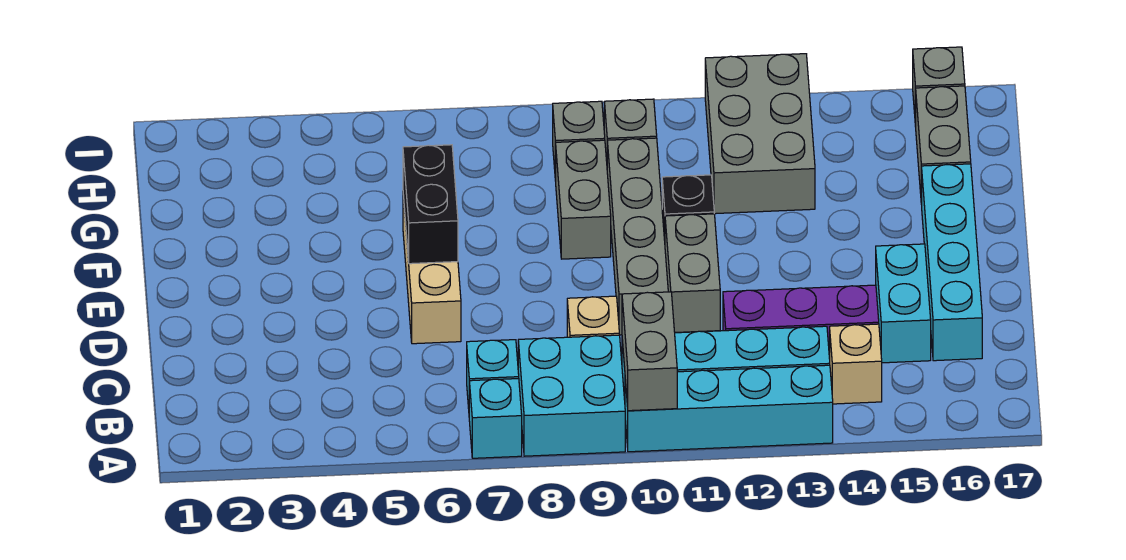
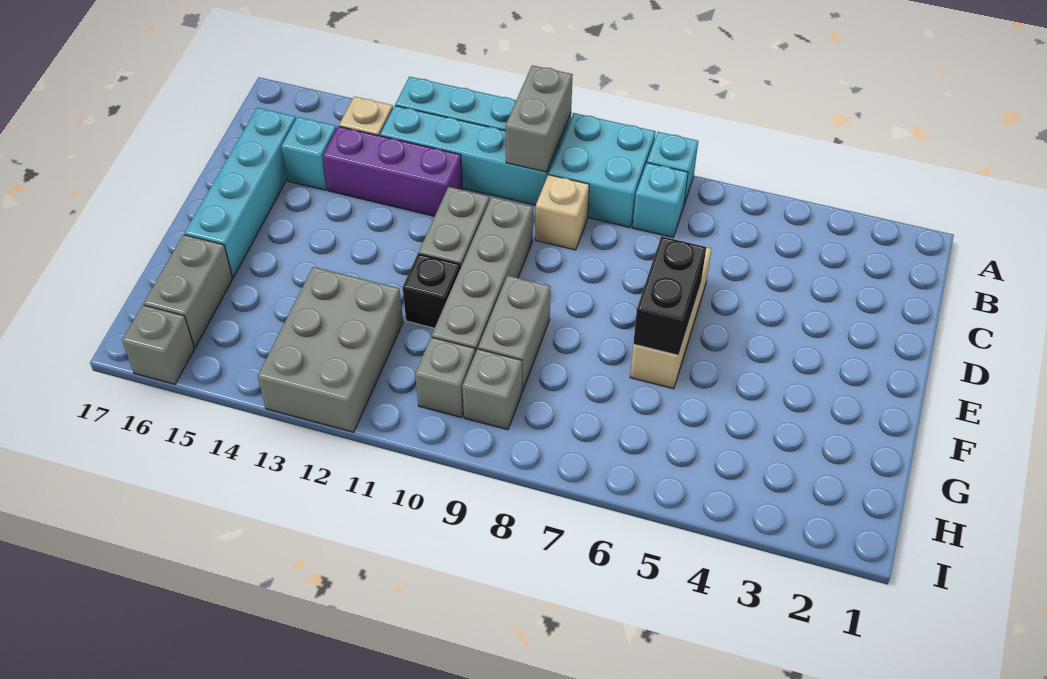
cyan 1x2 brick [876,244,931,363] -> cyan 1x1 brick [281,117,337,190]

